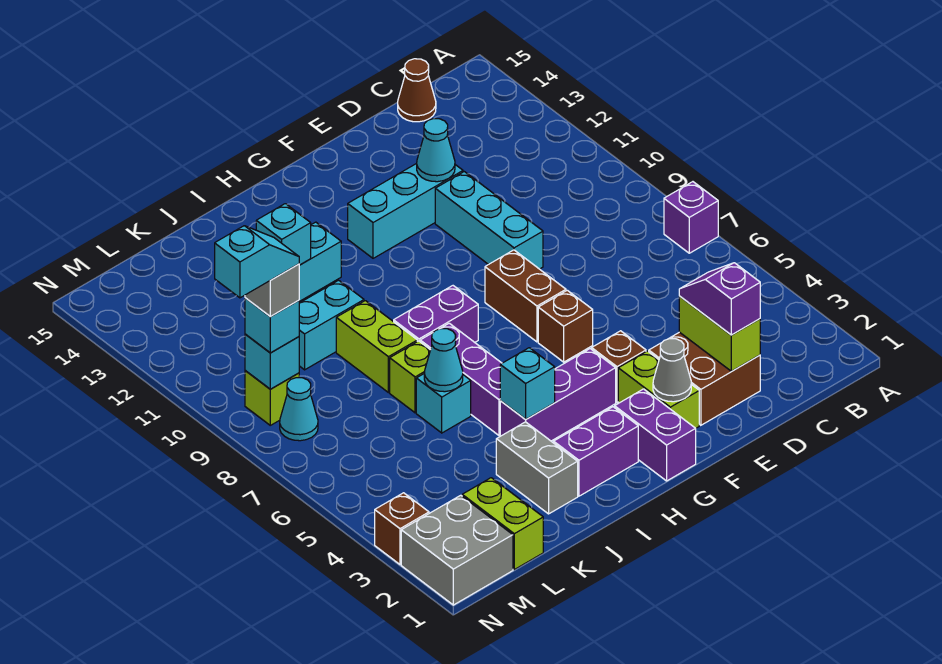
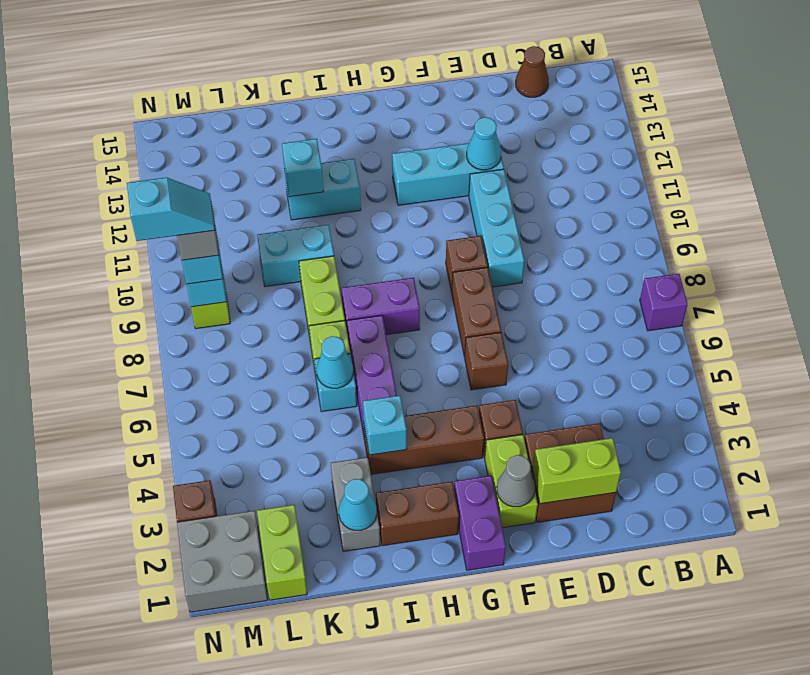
lime 1x2 brick [679,296,760,371] -> lime 1x2 brick turned to [533,438,621,504]
purple 1x2 slope [679,263,760,335] -> none
none -> brown 1x1 brick [446,236,488,292]
purple 1x3 brick [500,349,616,441] -> brown 1x3 brick [364,405,484,474]
purple 1x2 brick [554,407,638,496] -> brown 1x2 brick [376,482,459,546]
cyan 1x1 cone [280,378,318,441] -> cyan 1x1 cone moved to [339,479,377,530]

